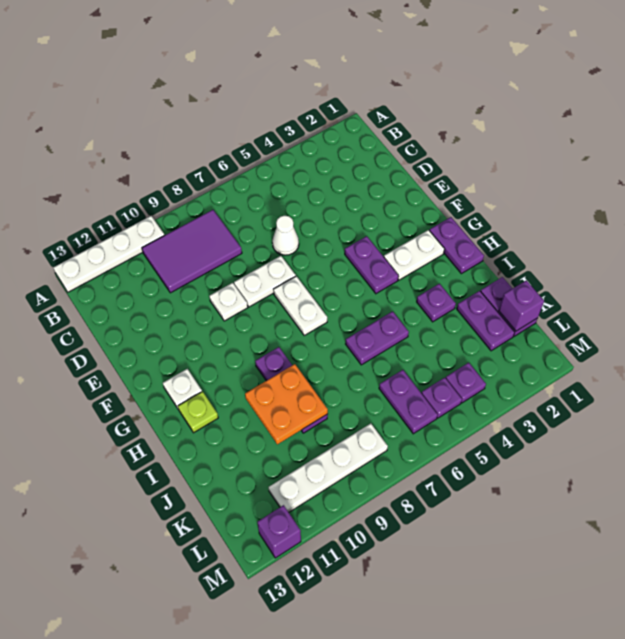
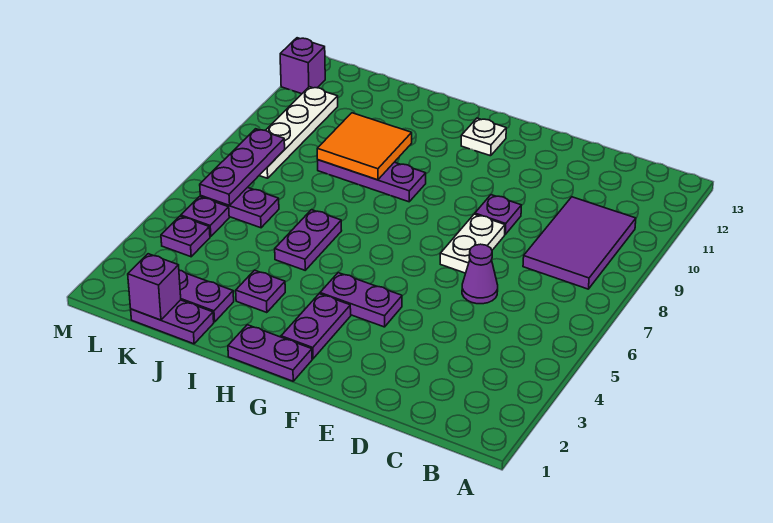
white 1x4 plate [53,216,164,292] -> none
white 1x1 cone [272,216,299,255] -> purple 1x1 cone [462,244,498,304]
white 1x1 plate [209,283,248,321] -> purple 1x1 plate [475,195,521,234]
white 1x2 plate [274,276,327,335] -> none
white 1x2 plate [384,230,444,280] -> purple 1x2 plate [281,294,351,359]
lime 1x1 plate [178,392,218,433] -> none
orange 2x2 plate [245,364,328,444] -> orange 2x2 tile [317,113,412,180]
none -> purple 1x3 plate [200,129,285,205]

